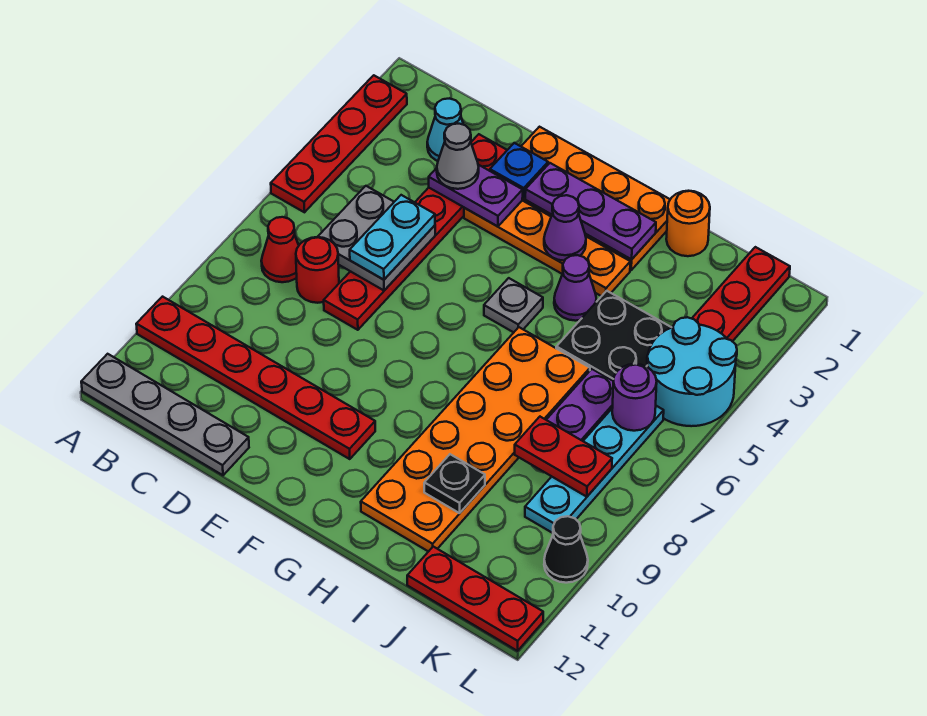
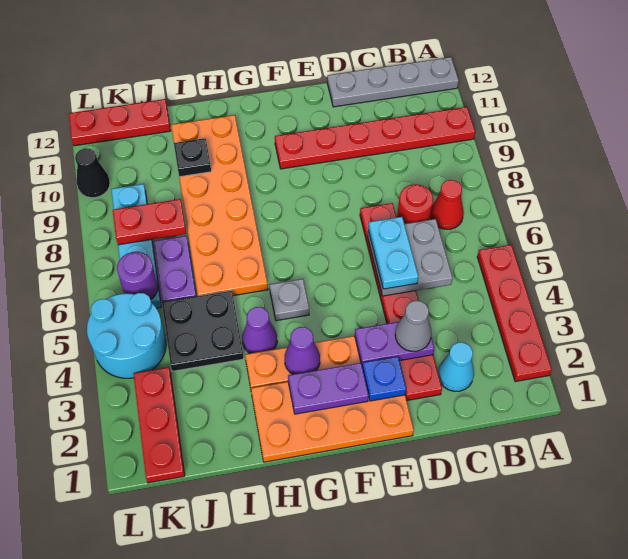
purple 1x3 plate [525,163,656,260] -> purple 1x2 plate [288,363,369,414]
orange 1x1 round brick [666,191,710,256] -> none

